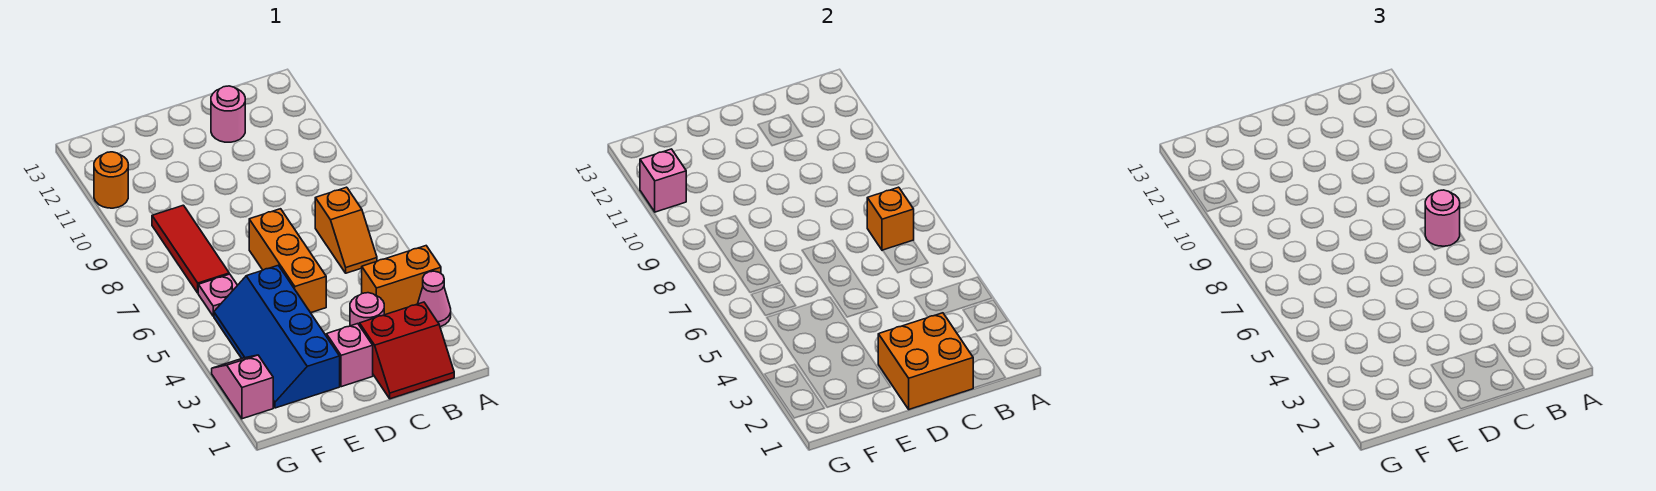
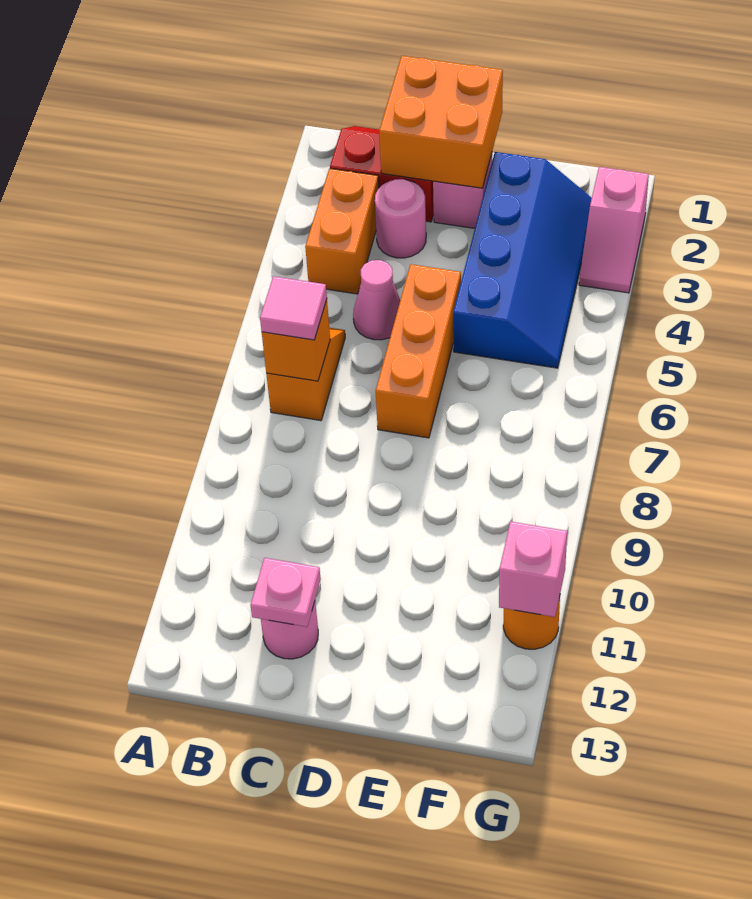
pink 1x1 cone [418,271,451,327] -> pink 1x1 cone moved to [353,260,400,340]
orange 1x2 brick [362,246,441,315] -> orange 1x2 brick turned to [305,168,379,294]
pink 1x1 round brick [1425,190,1460,246] -> pink 1x1 tile [260,276,327,340]
pink 1x1 plate [198,274,237,316] -> pink 1x1 plate moved to [250,558,321,627]
red 1x3 tile [152,205,229,293] -> none

